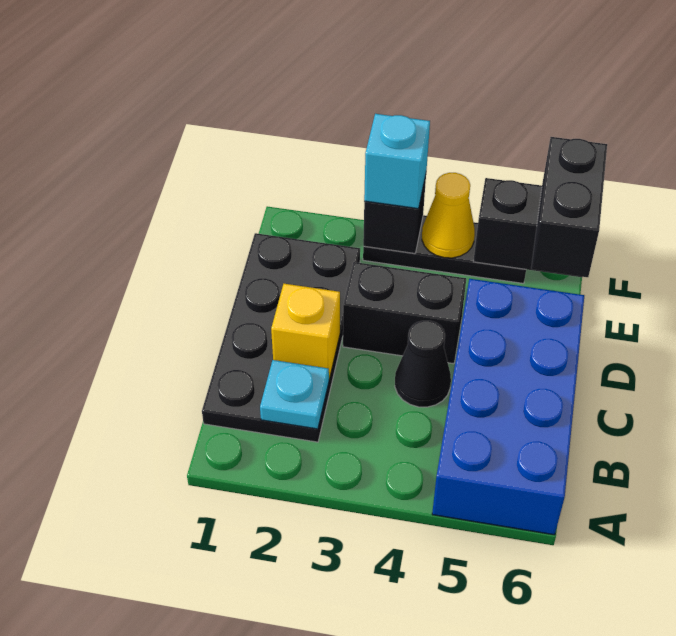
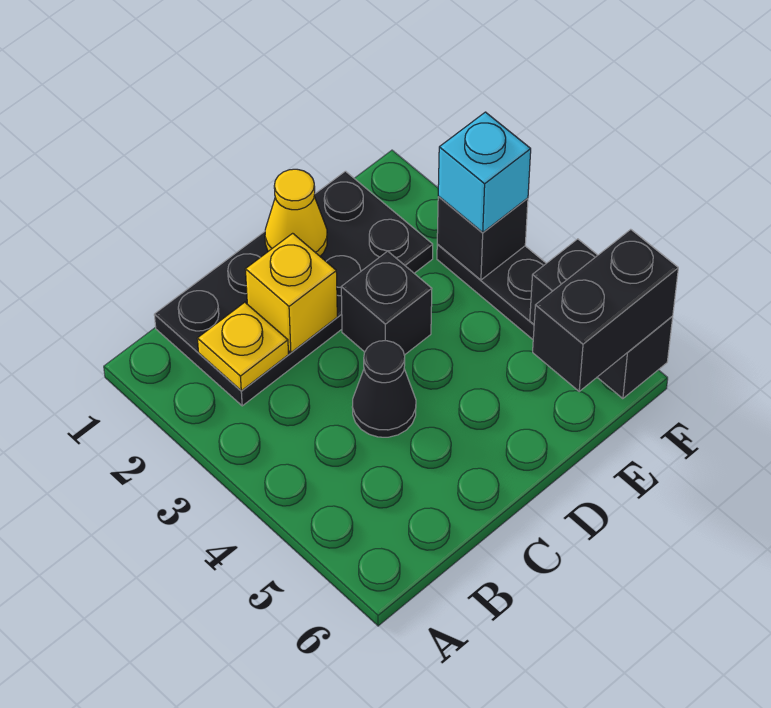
blue 2x4 brick [432,279,584,535] -> none
cyan 1x1 plate [260,360,329,429] -> yellow 1x1 plate [197,302,289,391]
black 1x2 brick [343,262,466,364] -> black 1x1 brick [341,251,432,355]
yellow 1x1 cone [422,173,475,258] -> yellow 1x1 cone moved to [265,169,327,256]

